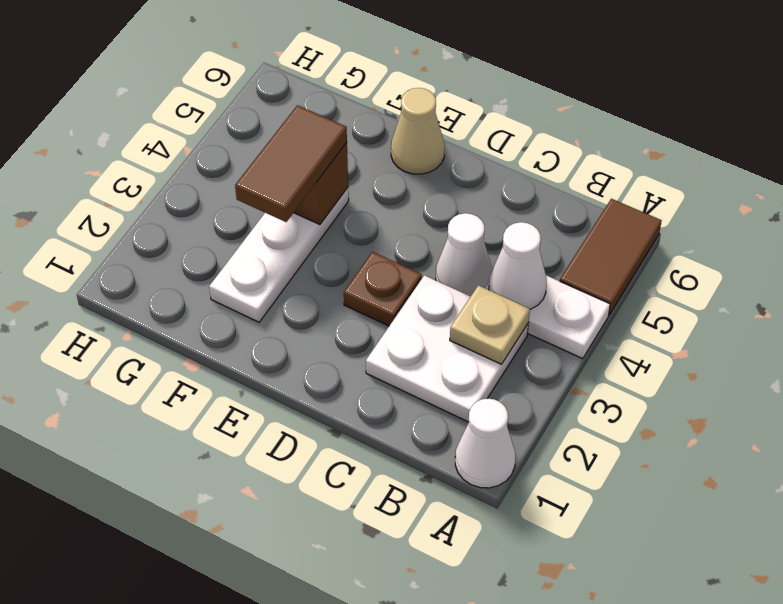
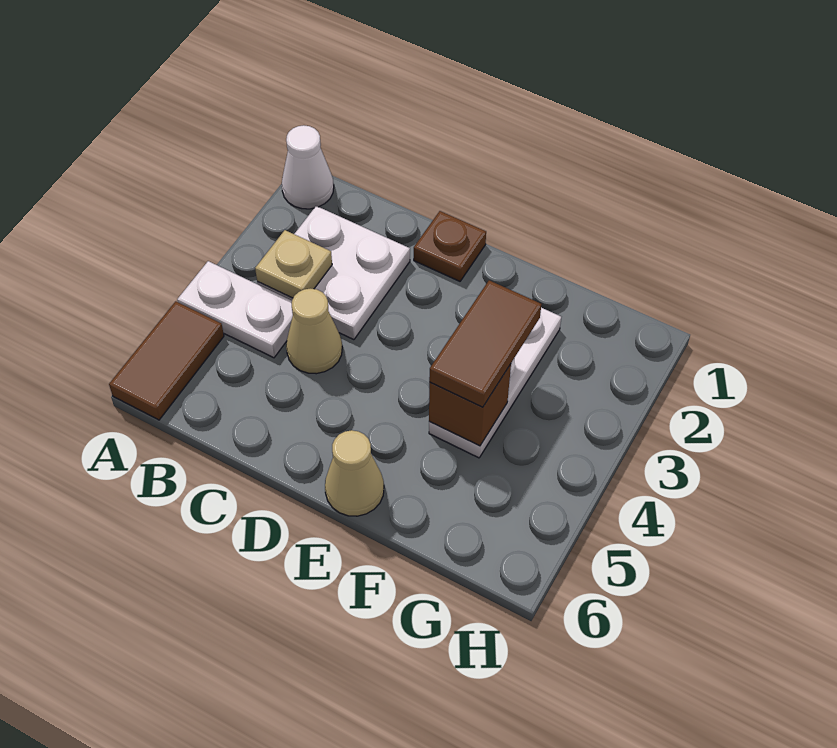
white 1x1 cone [489,222,547,309] -> none
white 1x1 cone [436,213,492,296] -> tan 1x1 cone [286,289,342,374]
brown 1x1 plate [344,252,422,326] -> brown 1x1 plate moved to [414,211,486,281]

